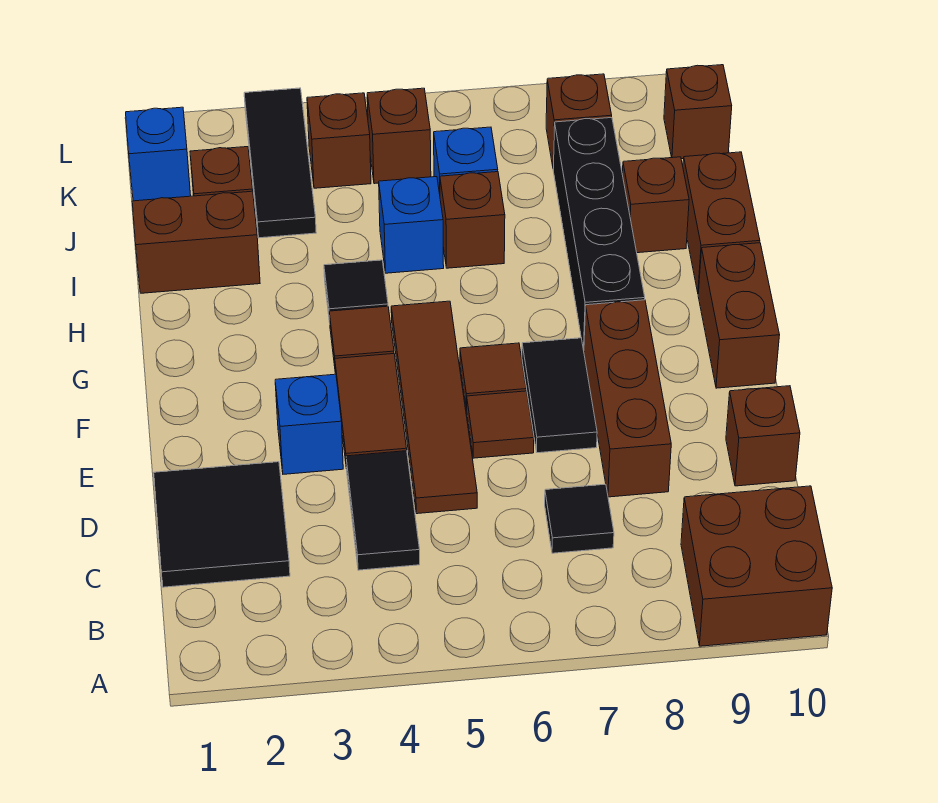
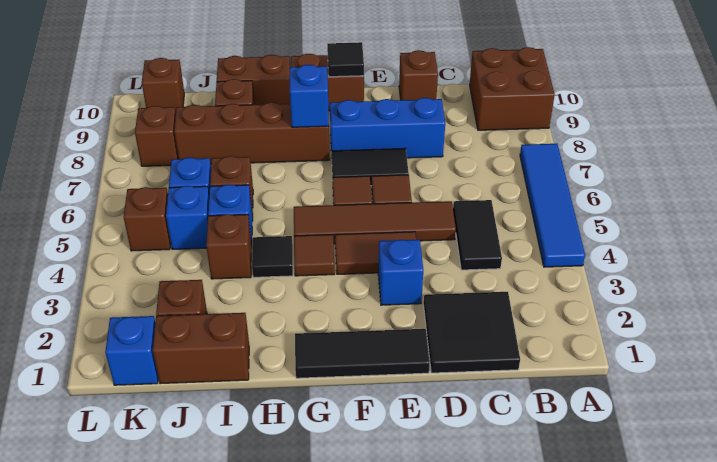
none -> blue 1x4 tile [520,144,585,267]
black 1x2 tile [346,451,420,570] -> black 1x2 tile turned to [453,200,502,270]
black 1x1 tile [545,484,614,553] -> black 1x1 tile moved to [327,42,364,77]
brown 1x3 brick [584,300,671,497] -> blue 1x3 brick [330,98,445,158]
black 1x4 brick [553,118,645,350] -> brown 1x4 brick [174,102,330,163]
none -> blue 1x1 brick [290,65,329,127]
brown 1x2 brick [132,191,260,293] -> brown 1x2 brick turned to [153,313,249,384]
black 1x3 tile [244,88,316,238] -> black 1x3 tile moved to [295,329,430,378]
none -> blue 1x1 brick [166,186,209,249]
brown 1x1 brick [307,93,371,188] -> brown 1x1 brick moved to [206,214,252,279]

